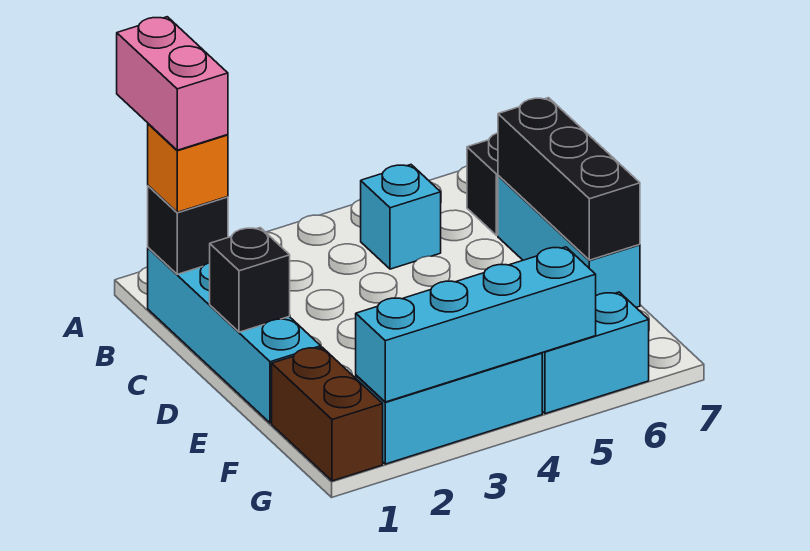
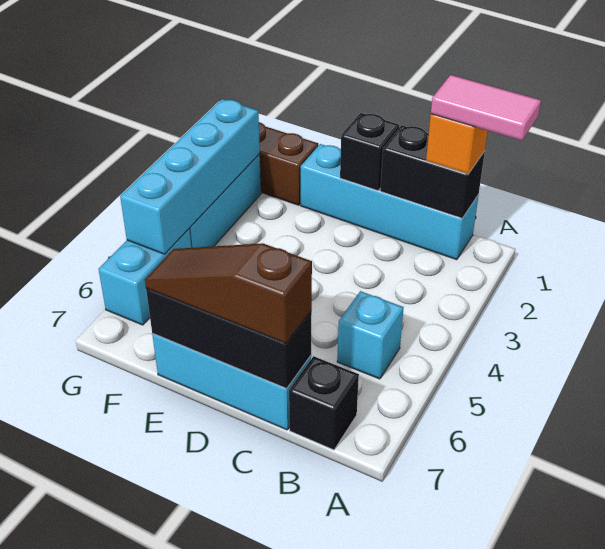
pink 1x2 brick [117,17,228,150] -> pink 1x2 tile [431,75,541,141]
black 1x1 brick [148,186,228,274] -> black 1x2 brick [380,125,485,218]
none -> brown 1x3 slope [145,243,312,343]

